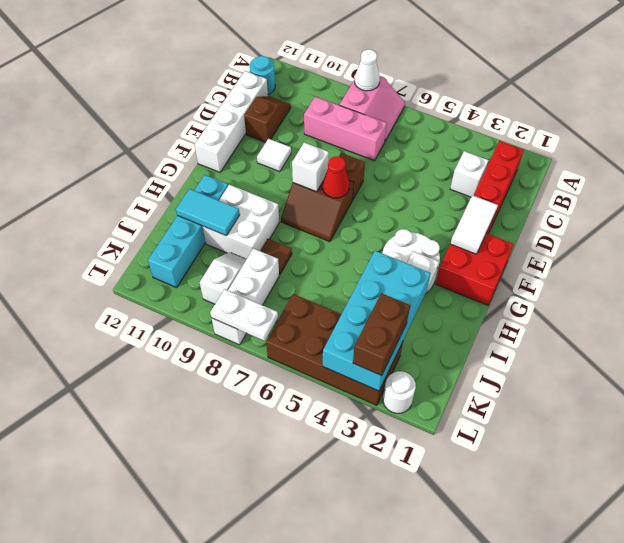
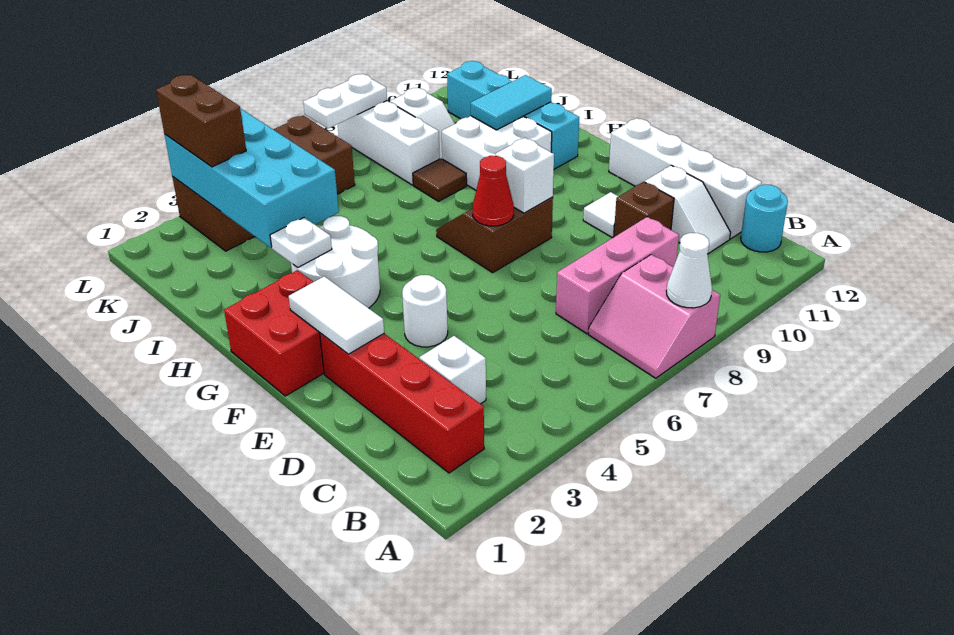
brown 1x2 slope [244,96,291,142] -> white 1x2 slope [645,165,731,254]
brown 1x1 brick [339,153,365,200] -> brown 1x1 brick moved to [614,182,674,237]
white 1x1 round brick [383,371,416,413] -> white 1x1 round brick moved to [402,275,448,347]

